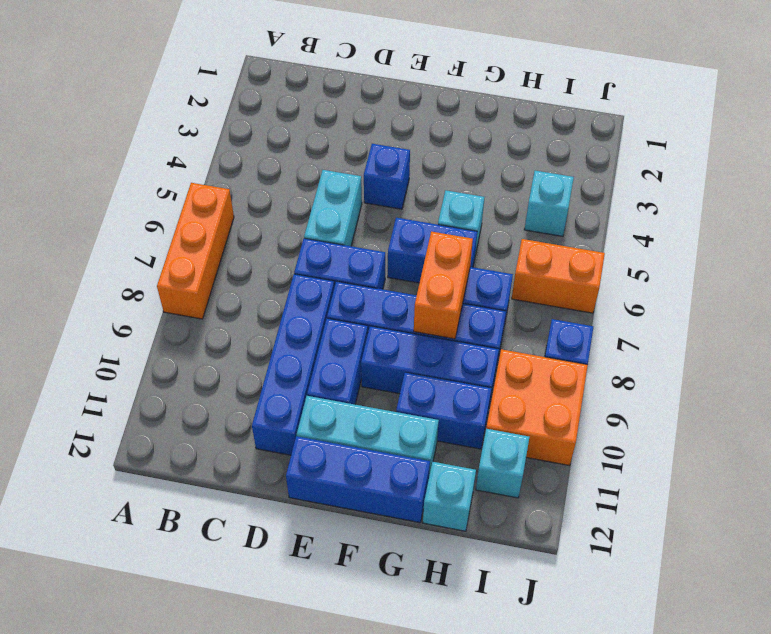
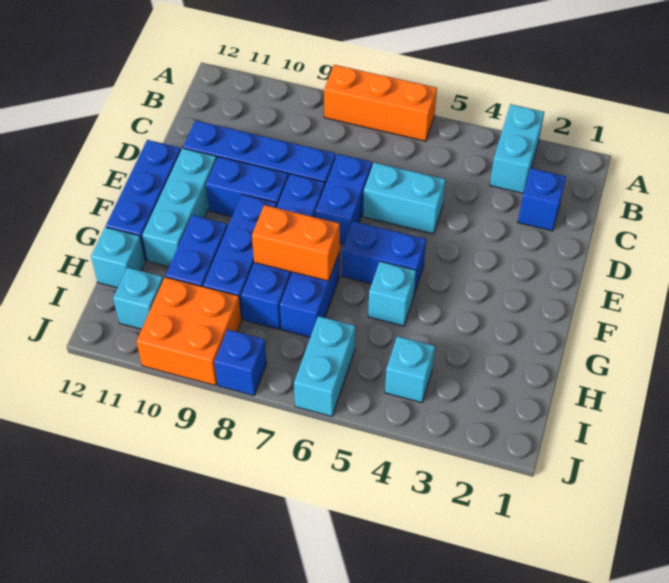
none -> cyan 1x2 brick [490,104,544,193]
blue 1x1 brick [364,144,410,209] -> blue 1x1 brick moved to [518,168,566,231]
blue 1x2 brick [388,218,477,283] -> blue 1x2 brick turned to [342,221,426,294]
orange 1x2 brick [512,239,605,313] -> cyan 1x2 brick [294,316,355,416]

